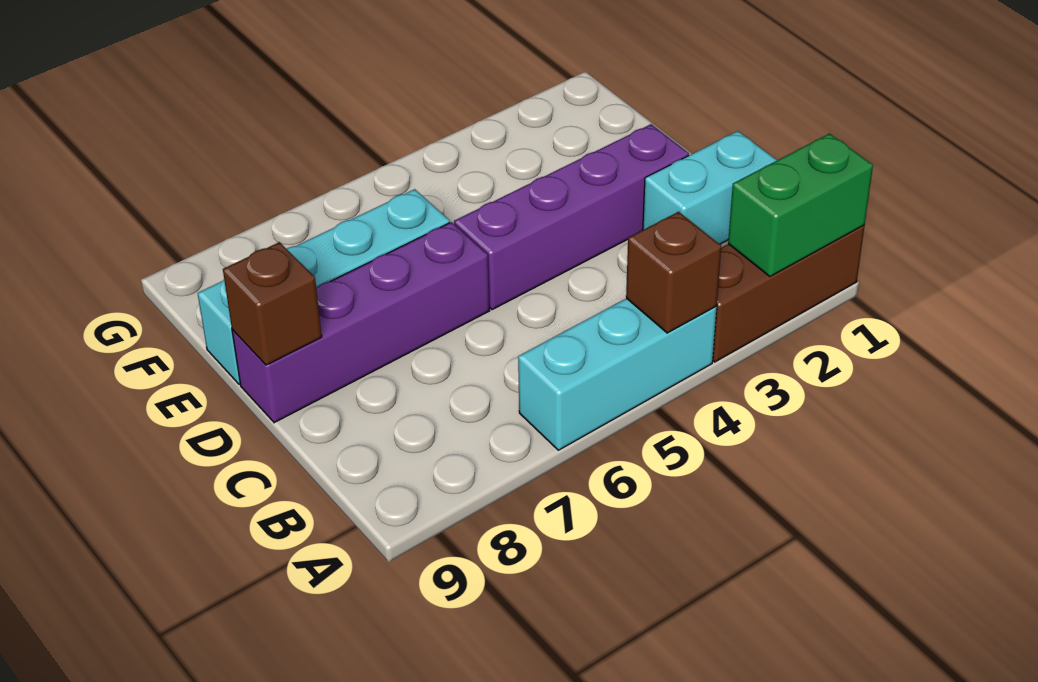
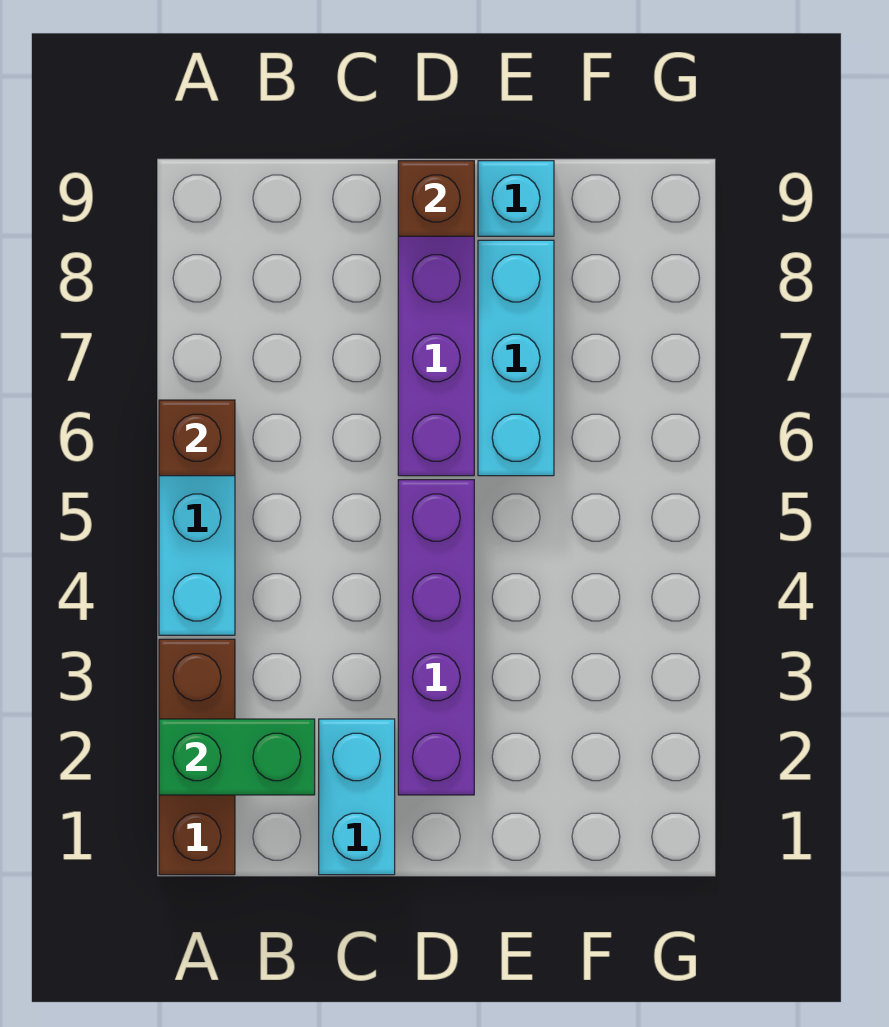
green 1x2 brick [728,134,873,277] -> green 1x2 brick turned to [159,719,315,795]
brown 1x1 brick [626,212,721,333] -> brown 1x1 brick moved to [159,400,235,476]

